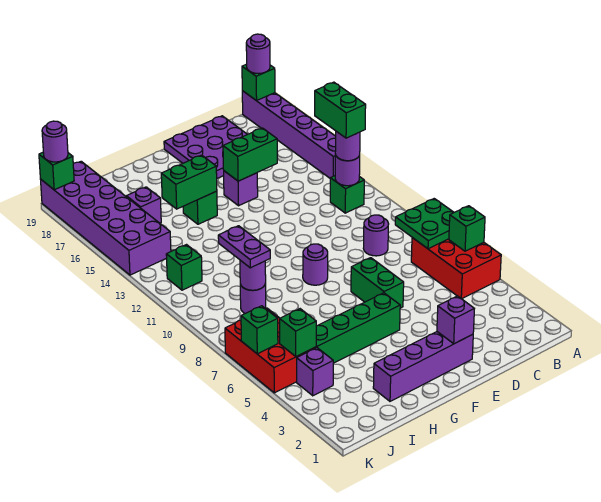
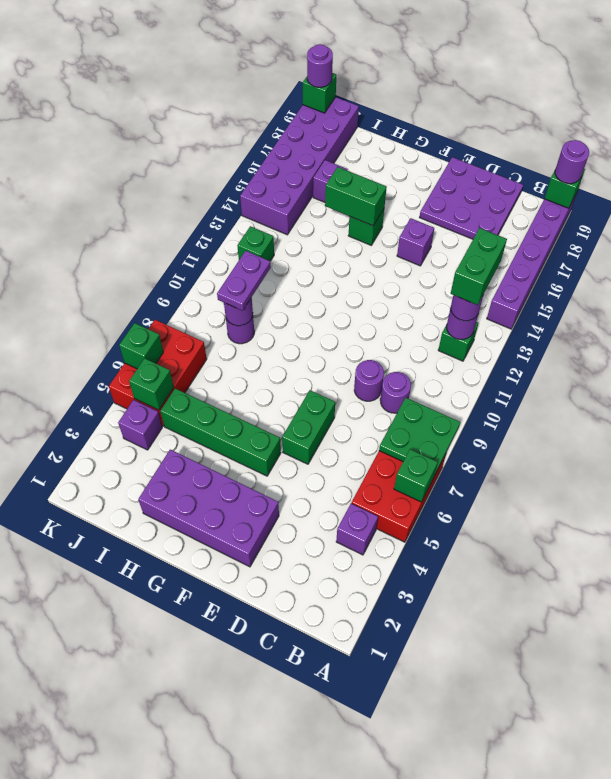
green 1x2 brick [223,128,277,181] -> none
purple 1x4 brick [373,332,473,401] -> purple 2x4 brick [138,450,279,567]
purple 1x1 brick [437,296,474,344] -> purple 1x1 brick moved to [336,504,378,555]
purple 1x1 round brick [303,244,328,285] -> purple 1x1 round brick moved to [354,360,384,401]

